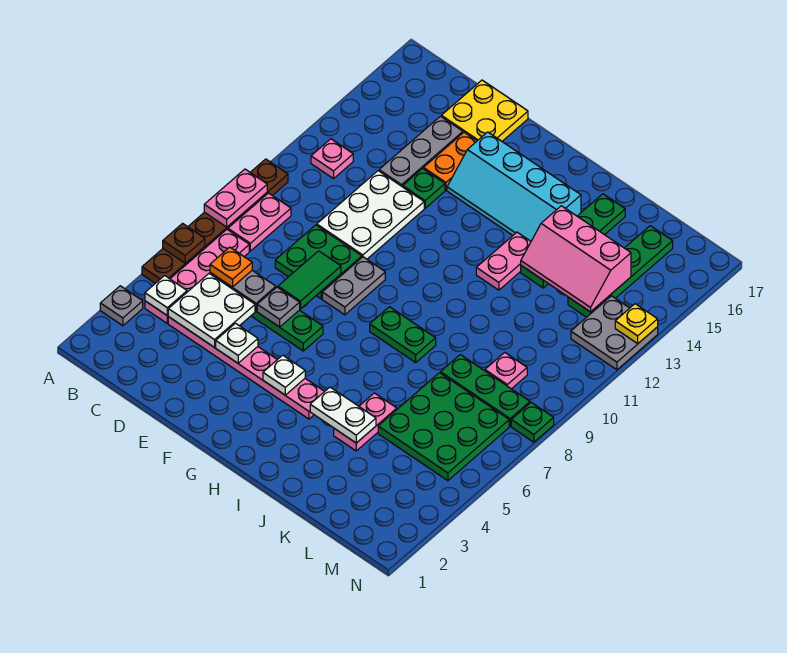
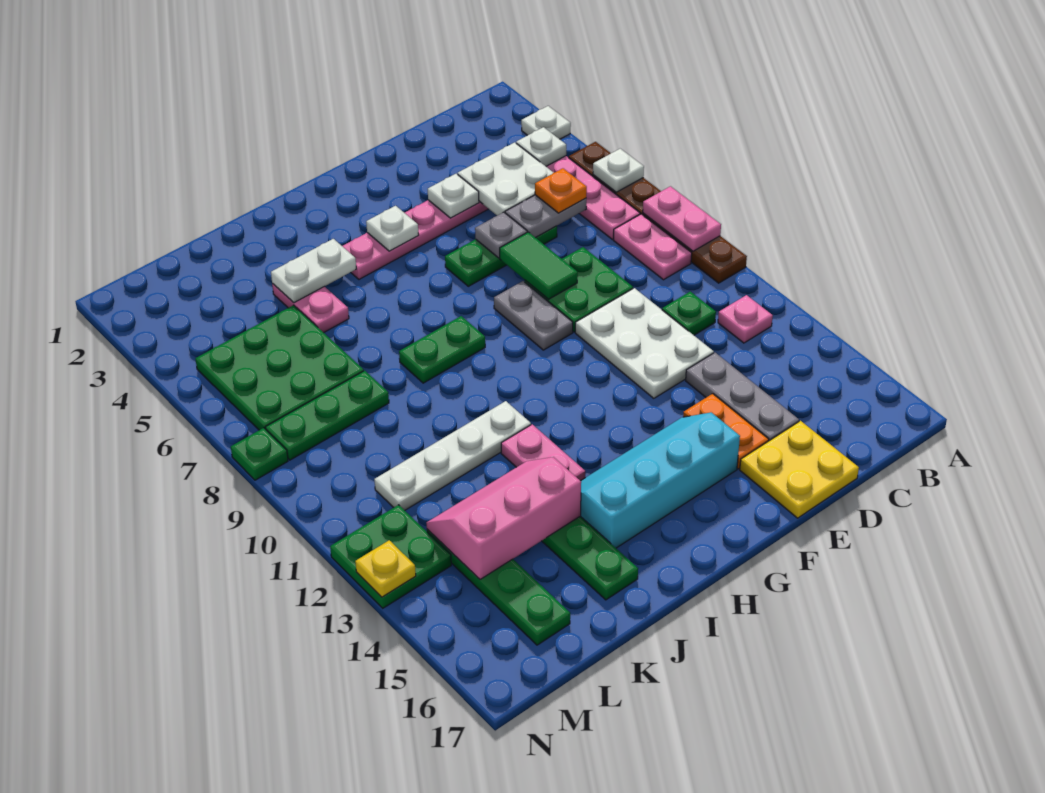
grey 1x1 plate [100,286,143,326] -> white 1x1 plate [521,106,571,139]
brown 1x1 plate [163,223,205,263] -> white 1x1 plate [593,149,644,192]
green 1x1 plate [403,169,445,208] -> green 1x1 plate moved to [662,291,716,335]
none -> white 1x4 plate [374,401,531,510]
pink 1x1 plate [485,352,527,389] -> none
grey 2x2 plate [571,296,658,370] -> green 2x2 plate [330,505,451,608]

